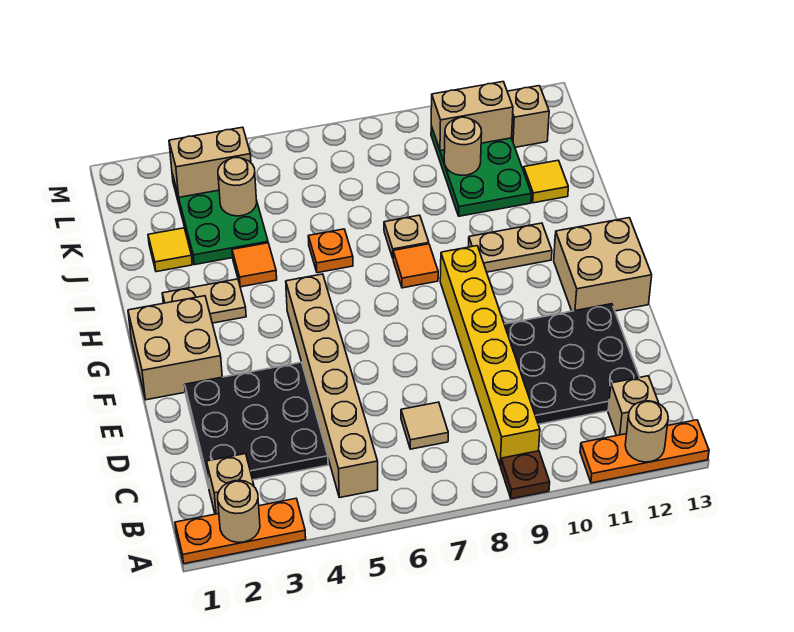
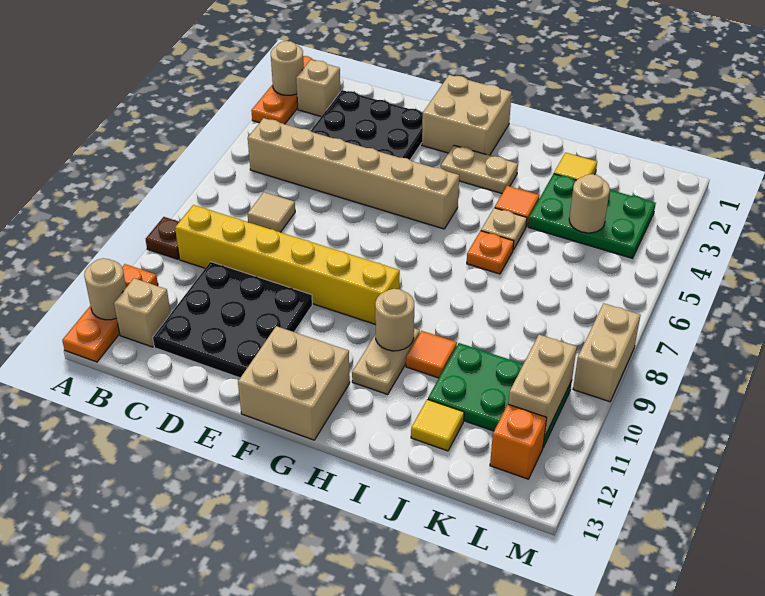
tan 1x2 plate [162,279,246,323] -> tan 1x2 plate turned to [441,145,518,193]
orange 1x1 tile [393,244,438,288] -> orange 1x1 tile moved to [406,331,457,378]
tan 1x1 plate [384,215,429,258] -> tan 1x1 plate moved to [481,208,527,250]
tan 1x1 round brick [444,117,482,175] -> tan 1x1 round brick moved to [375,289,414,351]
tan 1x2 brick [169,127,251,197] -> tan 1x2 brick moved to [573,303,640,402]
tan 1x1 brick [507,86,549,147] -> orange 1x1 brick [490,404,547,479]

